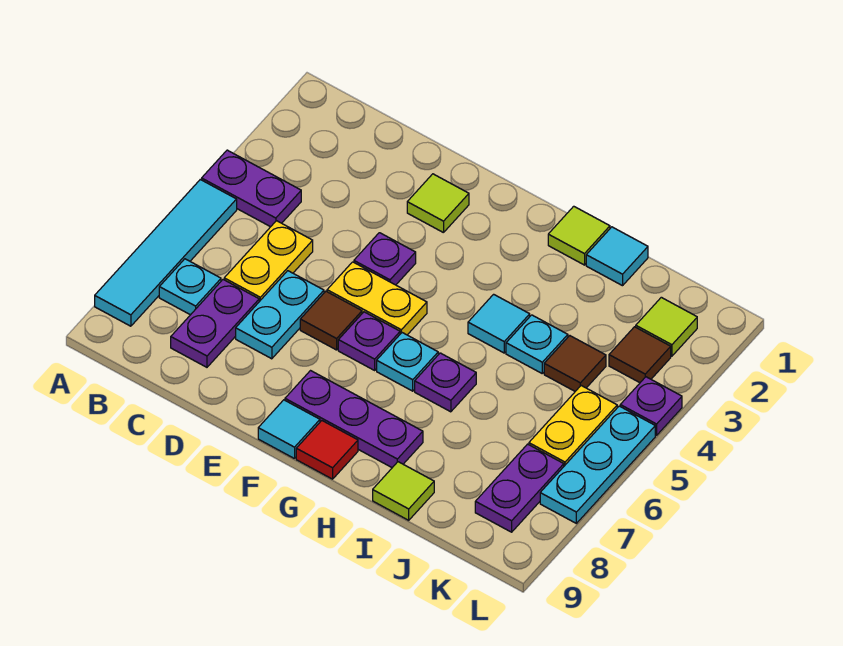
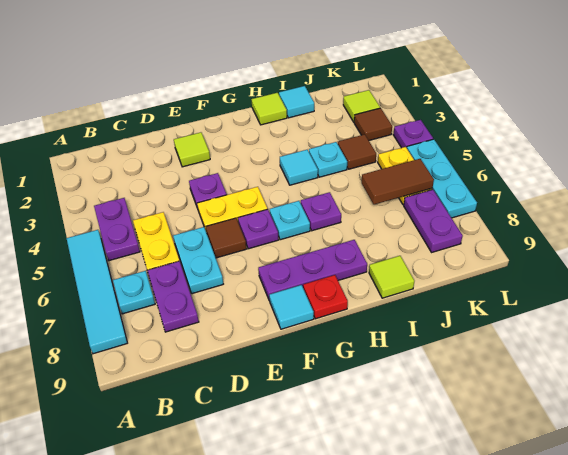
purple 1x2 plate [202,150,301,227] -> purple 1x2 plate turned to [94,198,140,261]
red 1x1 tile [296,421,358,479] -> red 1x1 plate [303,275,348,319]
none -> brown 1x2 tile [362,159,434,204]

